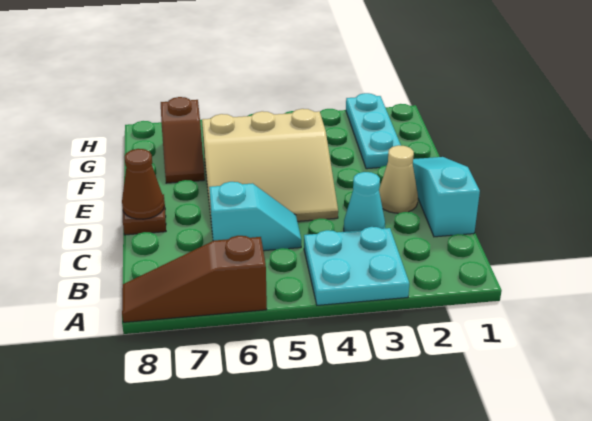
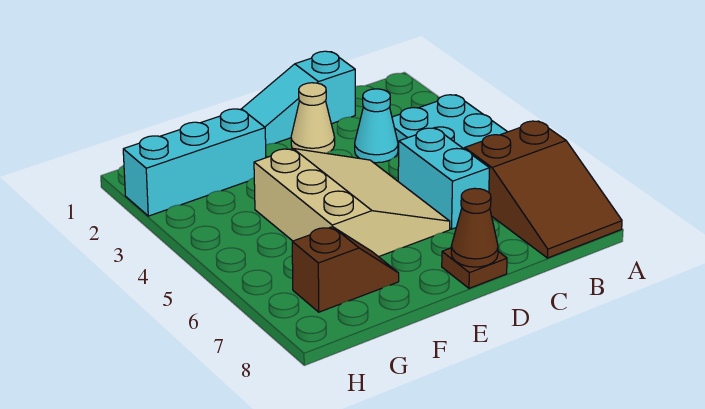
brown 1x3 slope [122,236,267,322] -> brown 2x3 slope [465,121,622,258]
cyan 1x2 slope [209,182,301,251] -> cyan 1x2 brick [398,128,490,229]
cyan 1x3 plate [346,93,401,169] -> cyan 1x3 brick [123,109,266,216]

